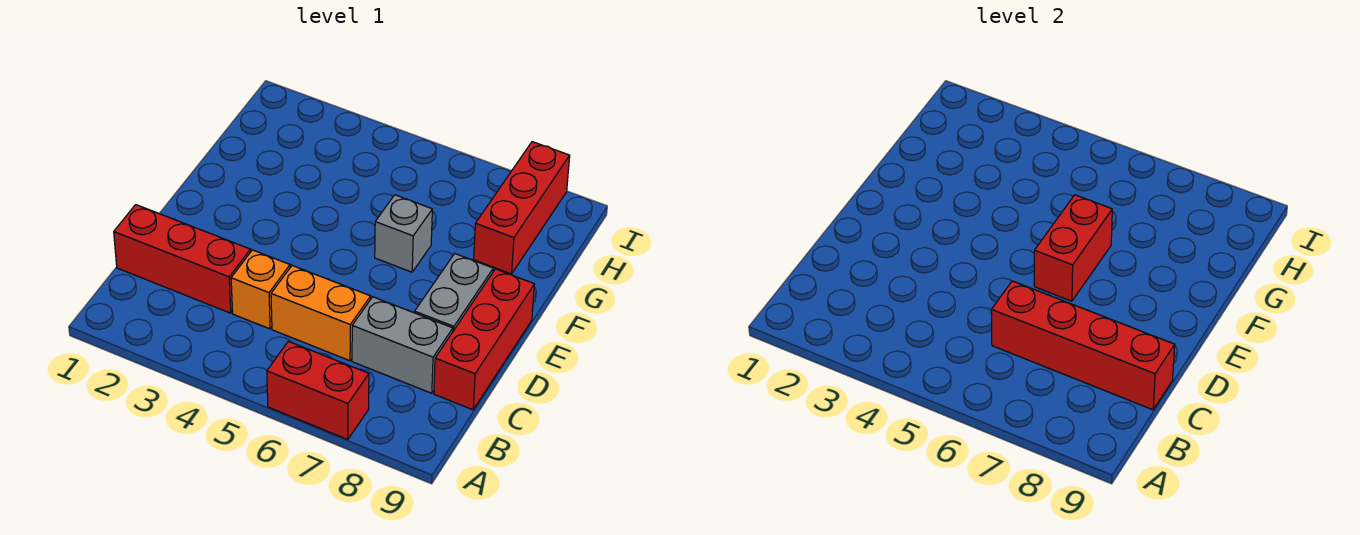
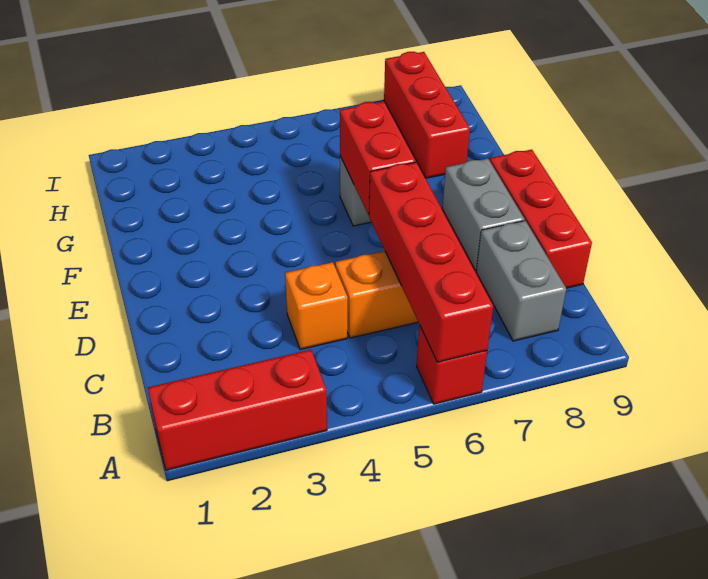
red 1x2 brick [267,341,369,440] -> red 1x1 brick [417,325,487,404]
red 1x3 brick [114,205,250,313] -> red 1x3 brick moved to [148,350,327,470]
red 1x4 brick [991,281,1175,410] -> red 1x4 brick turned to [369,162,493,362]
grey 1x2 brick [352,297,453,393] -> grey 1x2 brick turned to [476,221,566,341]

